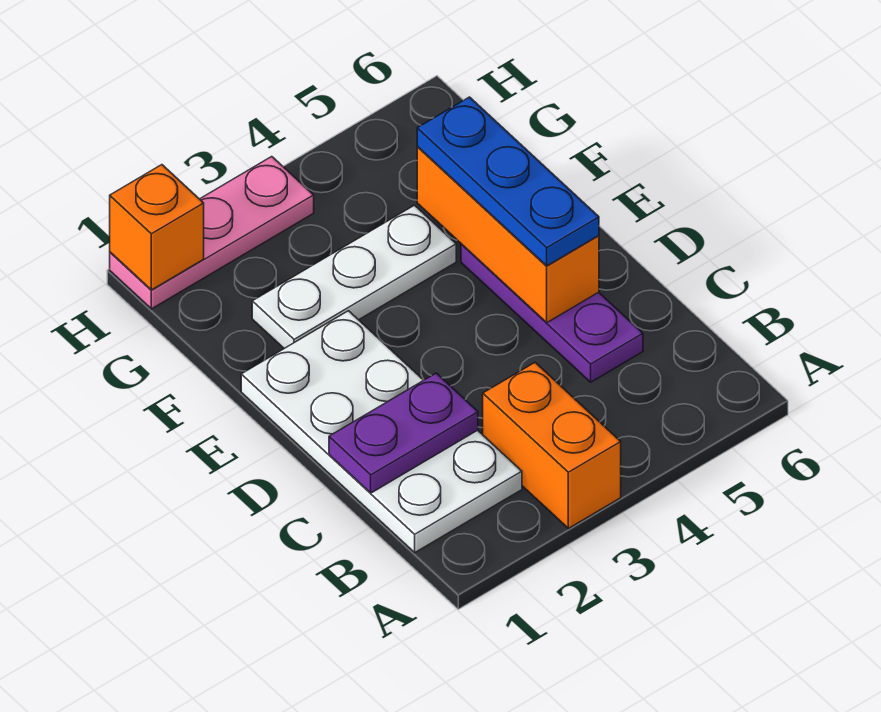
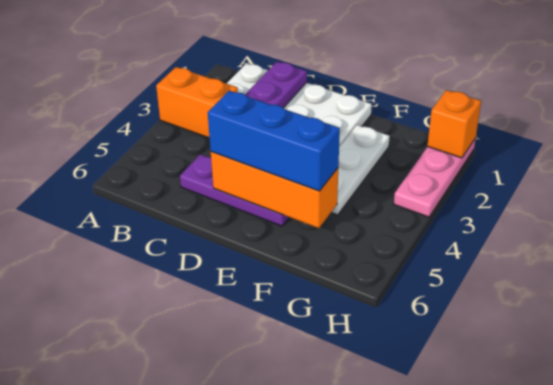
blue 1x3 plate [417,97,599,266] -> blue 1x3 brick [208,91,340,191]

